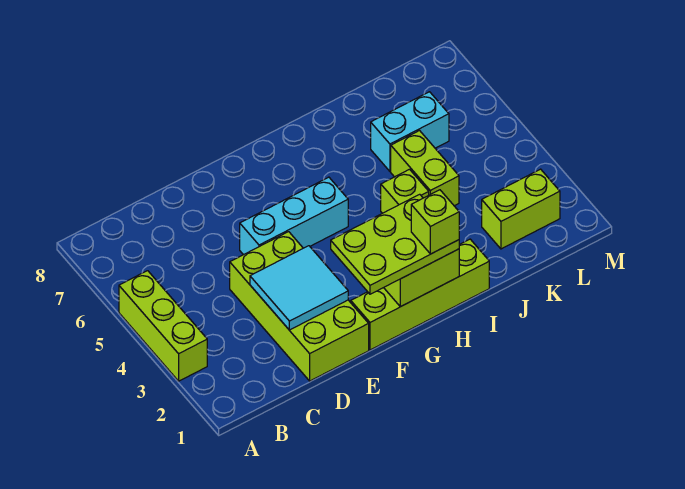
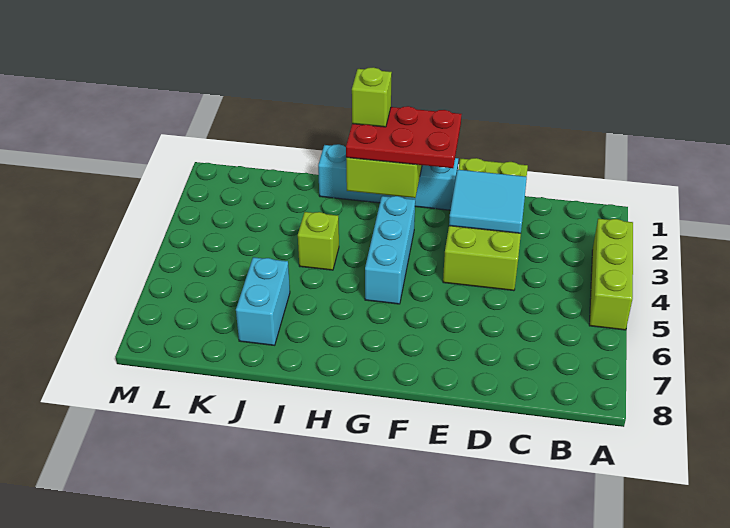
cyan 1x3 brick [240,177,348,255] -> cyan 1x3 brick turned to [365,196,415,304]
lime 1x4 brick [351,239,489,350] -> cyan 1x4 brick [318,144,458,210]
lime 2x3 plate [331,194,459,294] -> red 2x3 plate [346,106,461,168]
lime 1x2 brick [391,131,459,206] -> none
cyan 1x2 brick [371,92,449,171] -> cyan 1x2 brick turned to [236,257,290,345]
lime 1x2 brick [482,169,560,249] -> none

